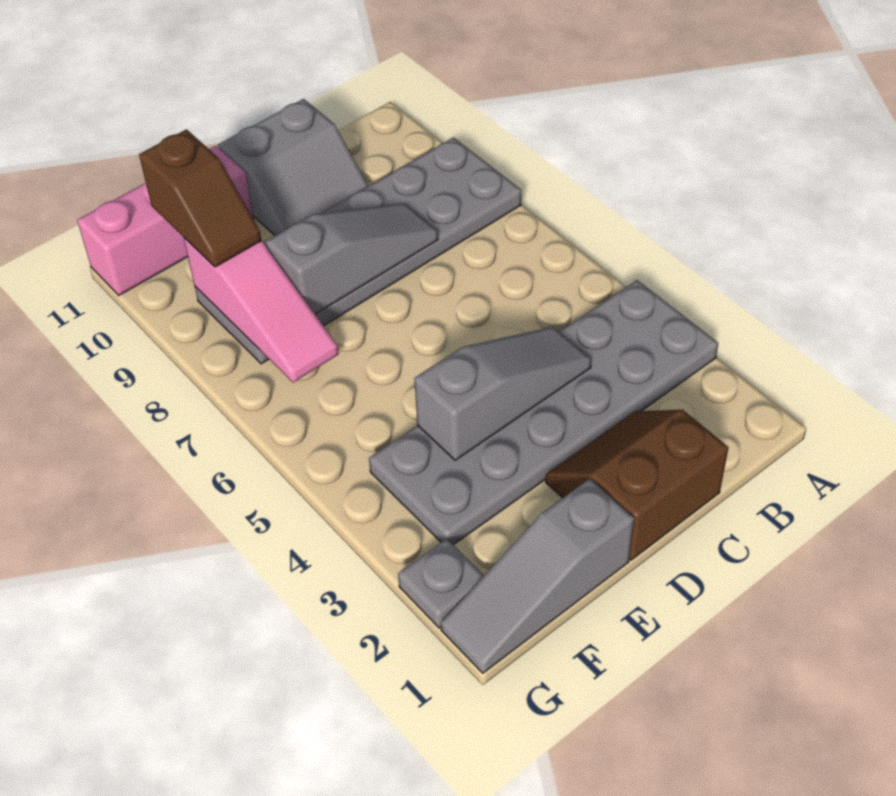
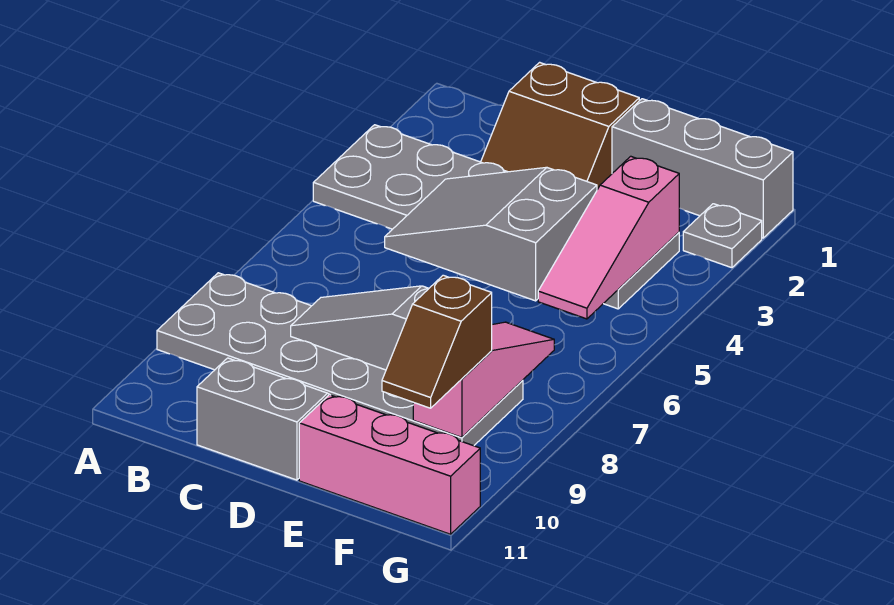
grey 1x3 slope [414,327,592,460] -> grey 2x3 slope [385,167,597,301]
grey 1x3 slope [441,479,634,673] -> grey 1x3 brick [612,99,793,238]
none -> pink 1x3 slope [538,156,679,319]
brown 1x2 slope [139,129,262,267] -> brown 1x2 slope turned to [382,275,492,408]

